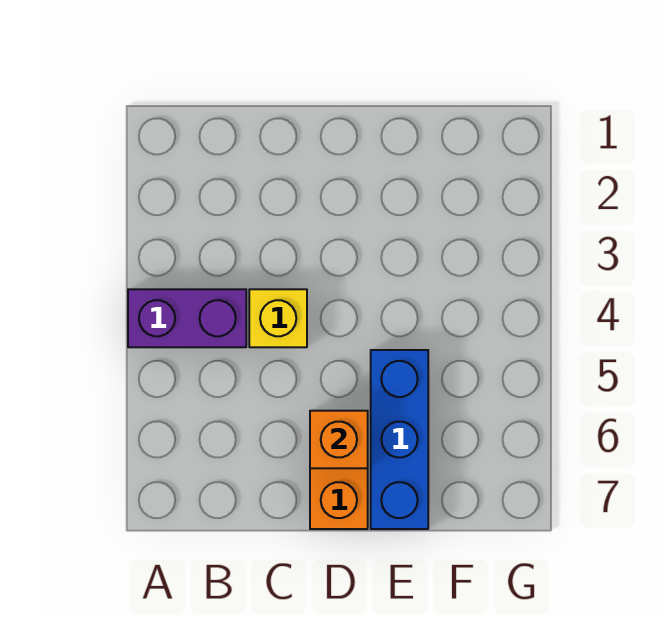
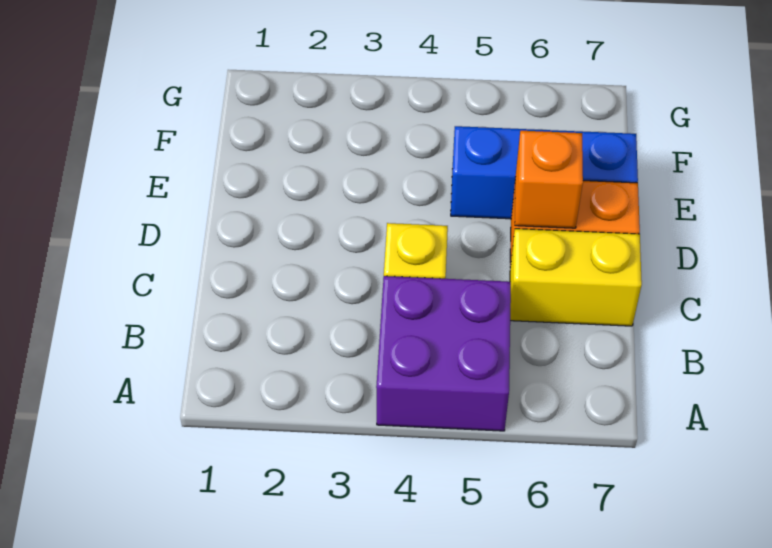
purple 1x2 brick [128,289,246,347] -> purple 2x2 brick [376,276,511,431]
none -> yellow 1x2 brick [510,229,642,326]

